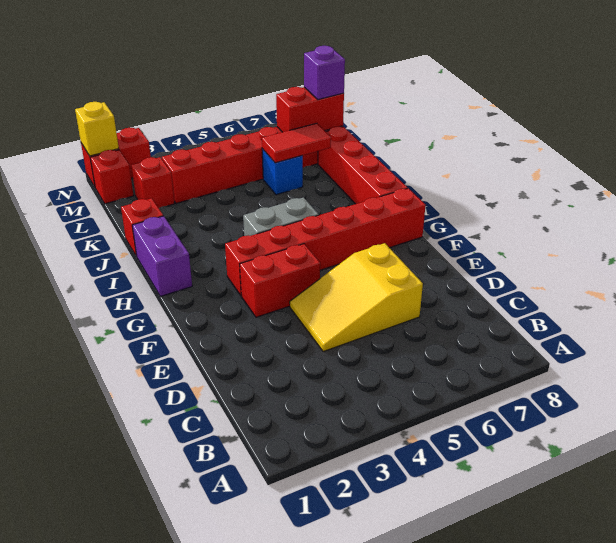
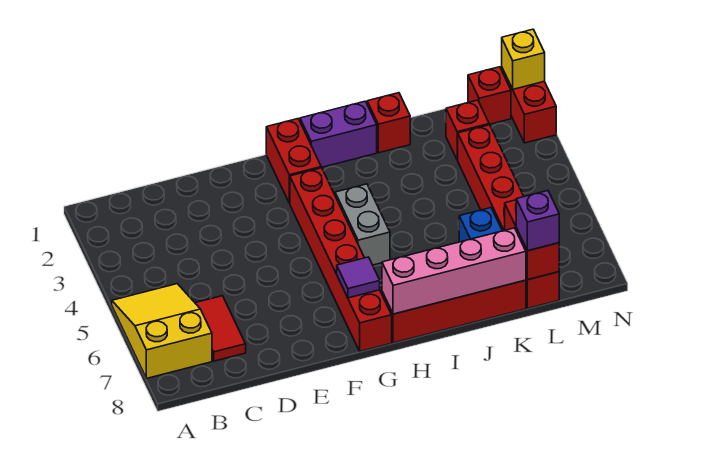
yellow 2x3 slope [290,243,423,352] -> yellow 2x3 slope moved to [112,284,212,378]
red 1x2 brick [240,244,320,317] -> red 1x2 brick moved to [266,119,321,203]
none -> purple 1x1 tile [337,257,380,298]
none -> pink 1x4 brick [382,228,526,314]
red 1x2 tile [262,123,331,163] -> red 1x2 tile moved to [195,296,246,361]

